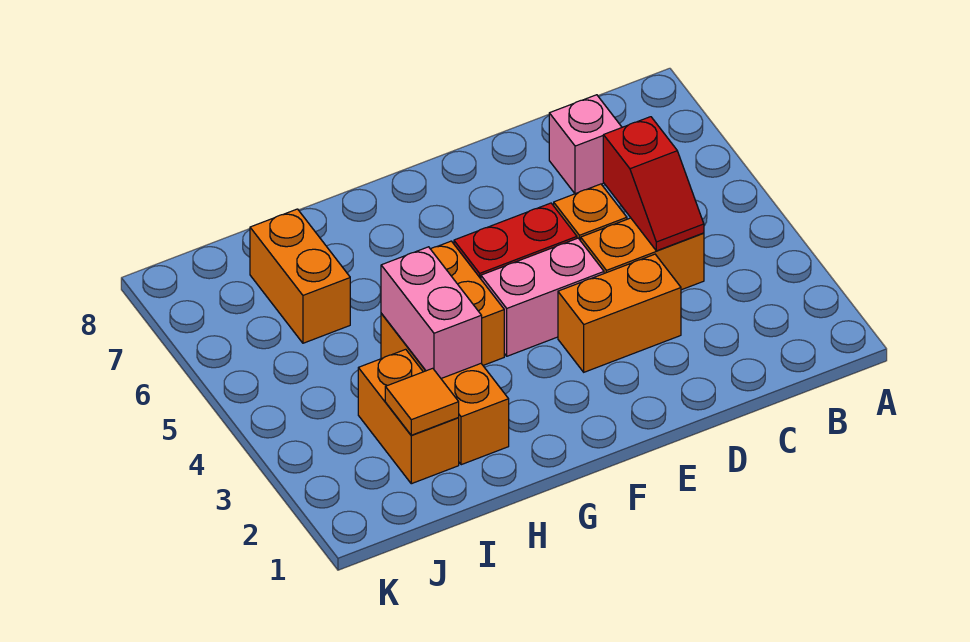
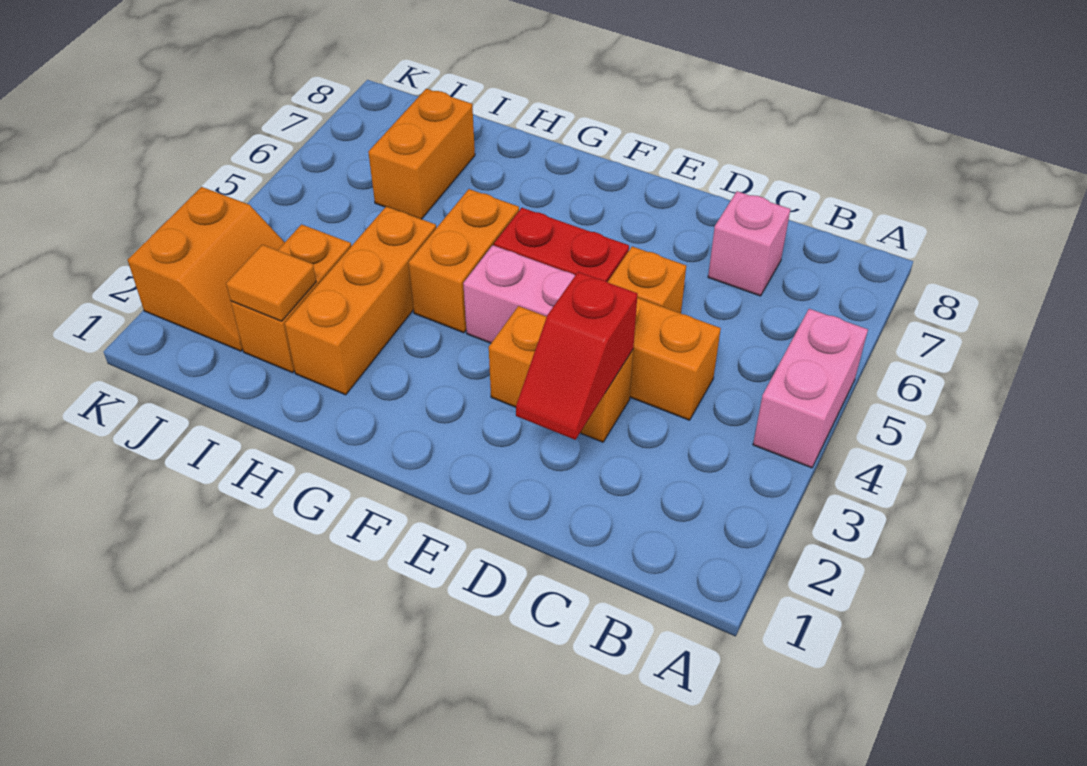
red 1x2 slope [603,117,704,251] -> red 1x2 slope moved to [516,272,638,440]
pink 1x2 brick [381,247,482,378] -> pink 1x2 brick moved to [753,309,868,468]
none -> orange 2x2 slope [128,187,285,351]

